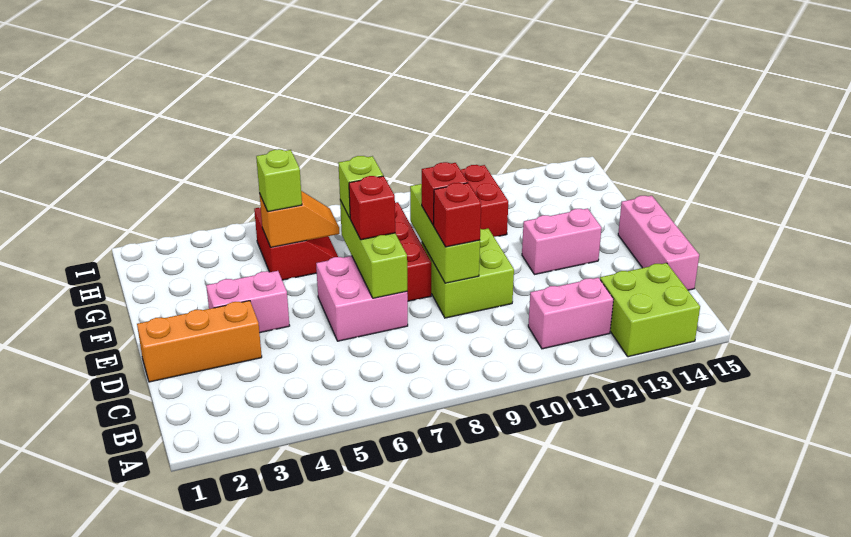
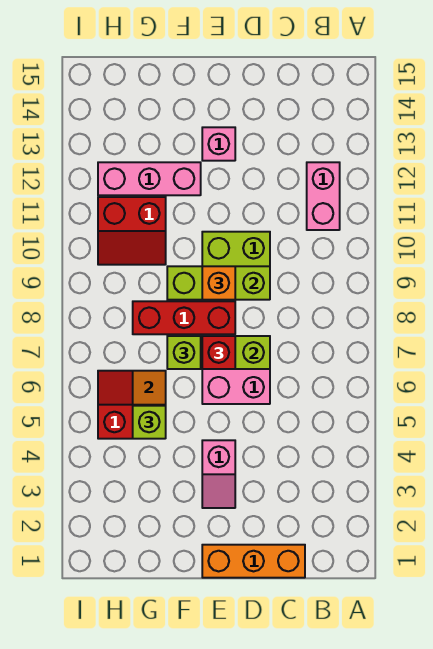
lime 2x2 brick [600,263,700,357] -> none
pink 1x3 brick [618,196,699,290] -> pink 1x3 brick moved to [98,162,201,195]
orange 1x3 brick [137,301,262,382] -> orange 1x3 brick turned to [202,545,305,578]
red 1x1 brick [434,183,481,247] -> none
pink 1x2 brick [206,271,290,333] -> pink 1x2 slope [202,440,235,508]
red 1x1 brick [421,162,468,225] -> orange 1x1 brick [202,266,235,300]
pink 1x2 brick [522,208,602,275] -> pink 1x1 brick [202,127,235,161]

